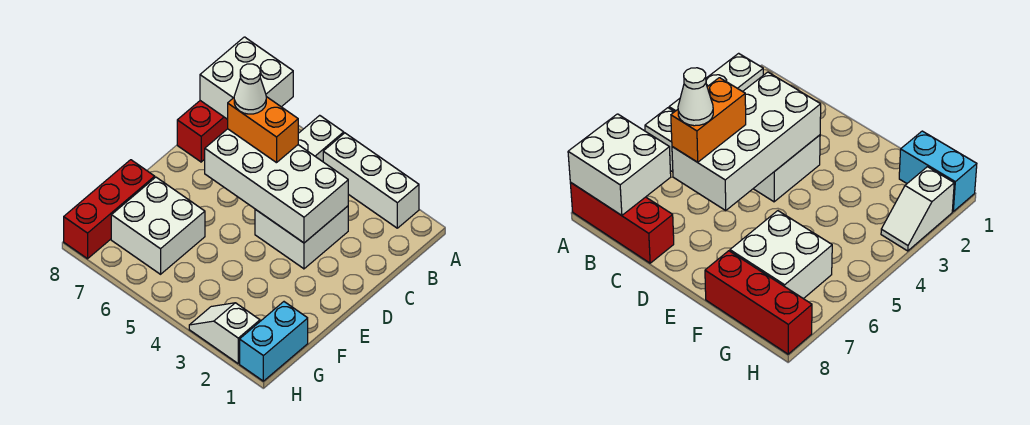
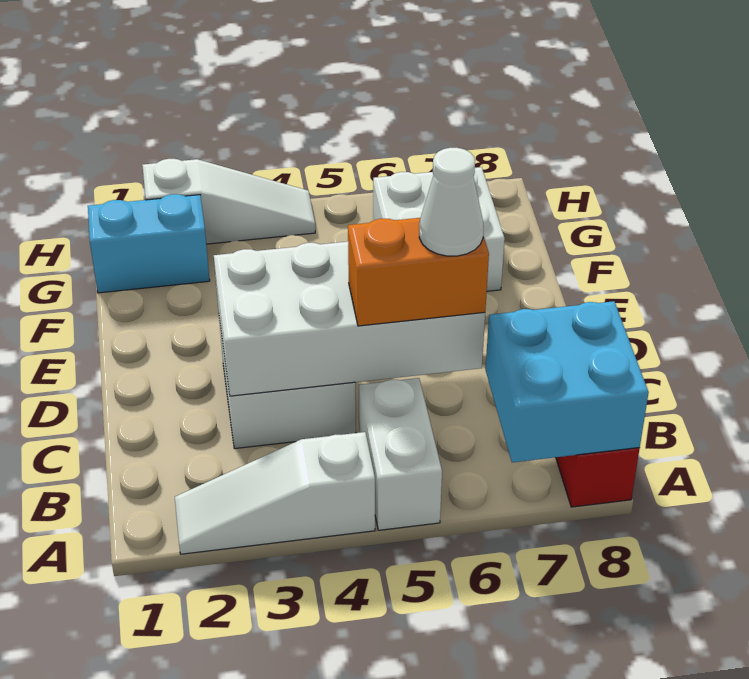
white 1x3 brick [323,133,419,228] -> white 1x3 slope [175,432,375,554]
white 2x2 brick [200,37,293,119] -> cyan 2x2 brick [486,301,649,462]
red 1x3 brick [64,160,155,259] -> none
cyan 1x2 brick [240,302,308,381] -> cyan 1x2 brick turned to [88,194,210,293]
white 1x2 slope [189,303,260,363] -> white 1x3 slope [142,159,315,244]

